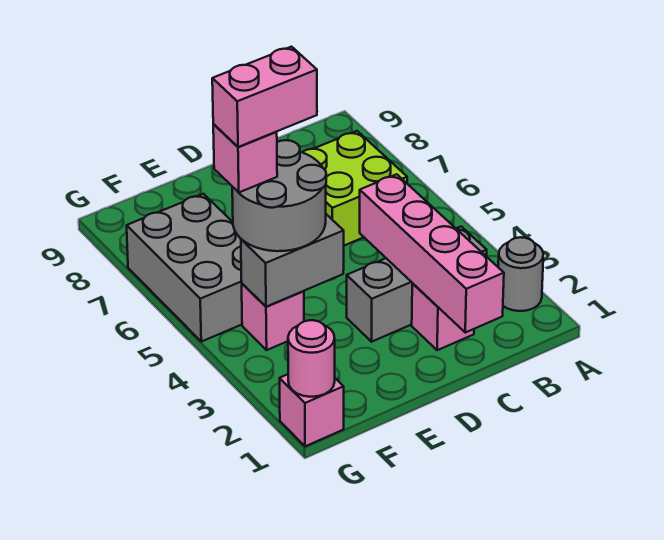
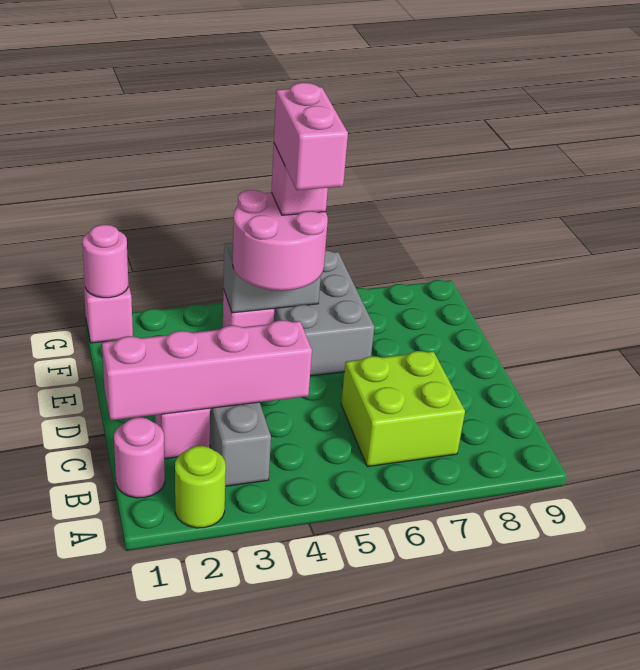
grey 1x1 round brick [498,237,543,311] -> lime 1x1 round brick [175,446,226,528]
none -> pink 1x1 round brick [114,417,165,498]
grey 1x2 brick [241,214,344,307] -> grey 1x2 brick turned to [223,243,321,313]
grey 2x2 round brick [232,140,326,251] -> pink 2x2 round brick [233,190,328,291]
grey 2x3 brick [127,194,242,342] -> grey 2x3 brick turned to [274,250,374,376]

